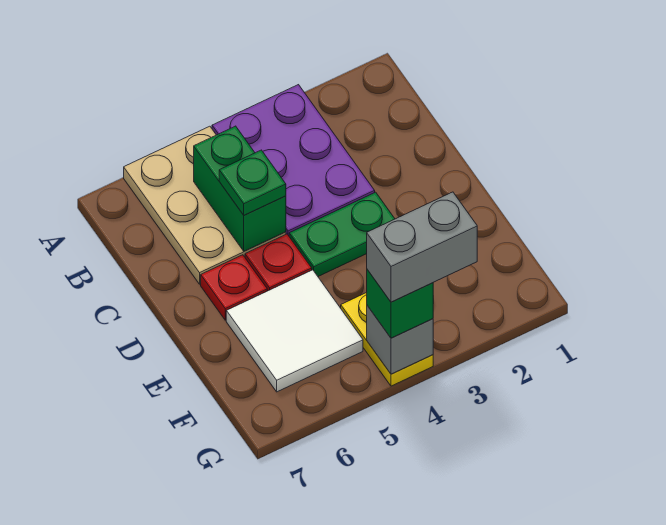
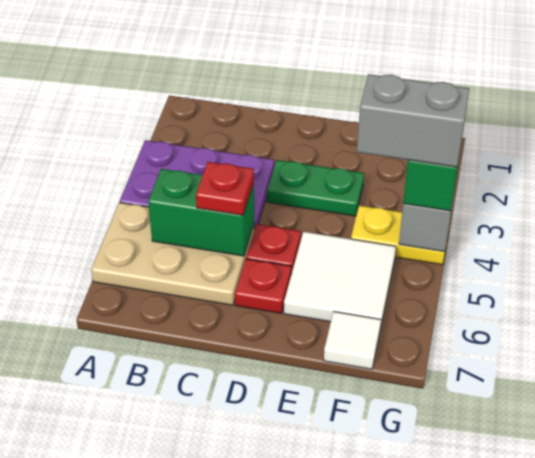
green 1x1 plate [219,150,286,215] -> red 1x1 plate [196,162,254,215]
green 1x2 plate [289,192,395,276] -> green 1x2 plate turned to [267,160,364,216]
none -> white 1x1 tile [324,312,381,369]
grey 1x2 brick [367,192,477,302] -> grey 1x2 brick turned to [357,74,469,167]

